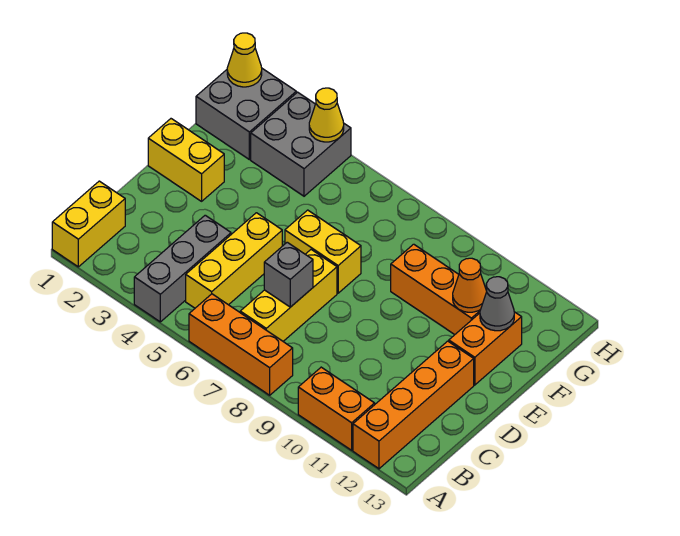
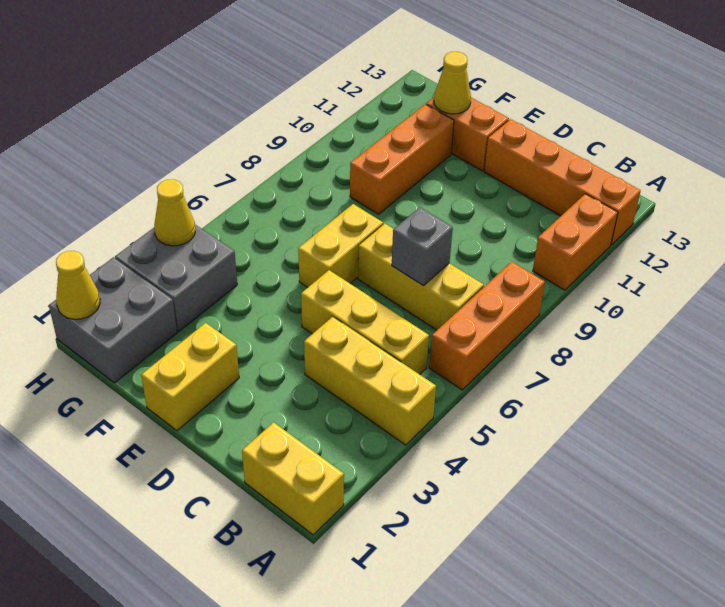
grey 1x3 brick [134,215,231,322] -> yellow 1x3 brick [304,317,436,445]
orange 1x1 cone [453,258,487,312] -> none
grey 1x1 cone [480,277,514,331] -> yellow 1x1 cone [434,52,471,114]

